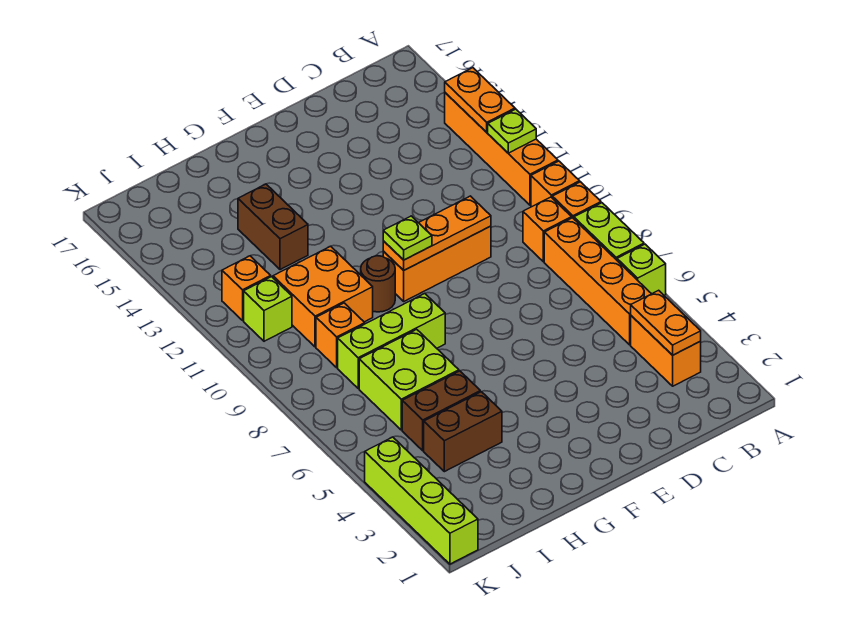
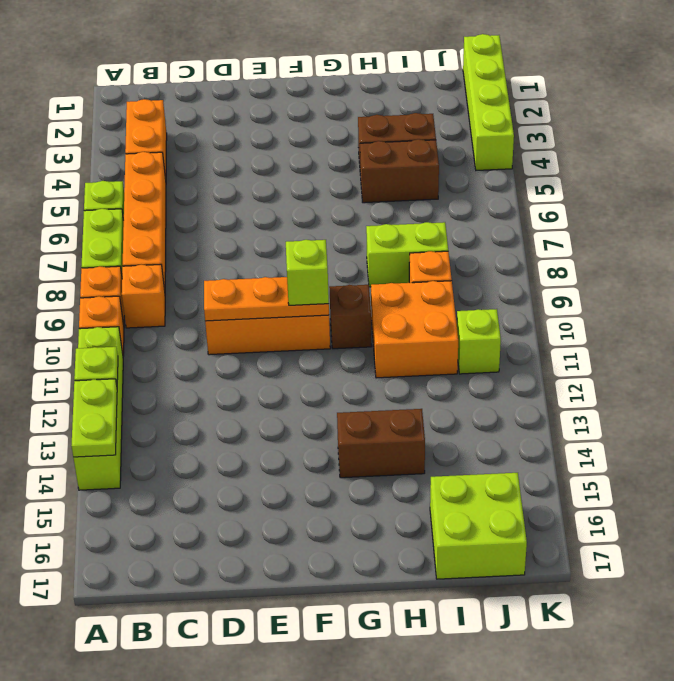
orange 1x4 brick [445,93,558,205] -> lime 1x4 brick [73,327,123,490]
orange 1x2 plate [445,68,515,132] -> lime 1x2 plate [71,379,117,457]
orange 1x2 plate [631,290,701,355] -> none
lime 1x1 plate [383,216,432,260] -> lime 1x1 brick [286,240,329,305]
lime 1x3 brick [338,293,445,388] -> lime 1x2 brick [366,222,448,287]
brown 1x1 round brick [361,256,395,312] -> brown 1x1 brick [329,285,372,349]
lime 2x2 brick [359,329,459,430] -> lime 2x2 brick moved to [430,473,527,579]
brown 1x2 brick [238,184,308,270] -> brown 1x2 brick turned to [337,409,425,478]
orange 1x1 brick [222,256,271,320] -> none

